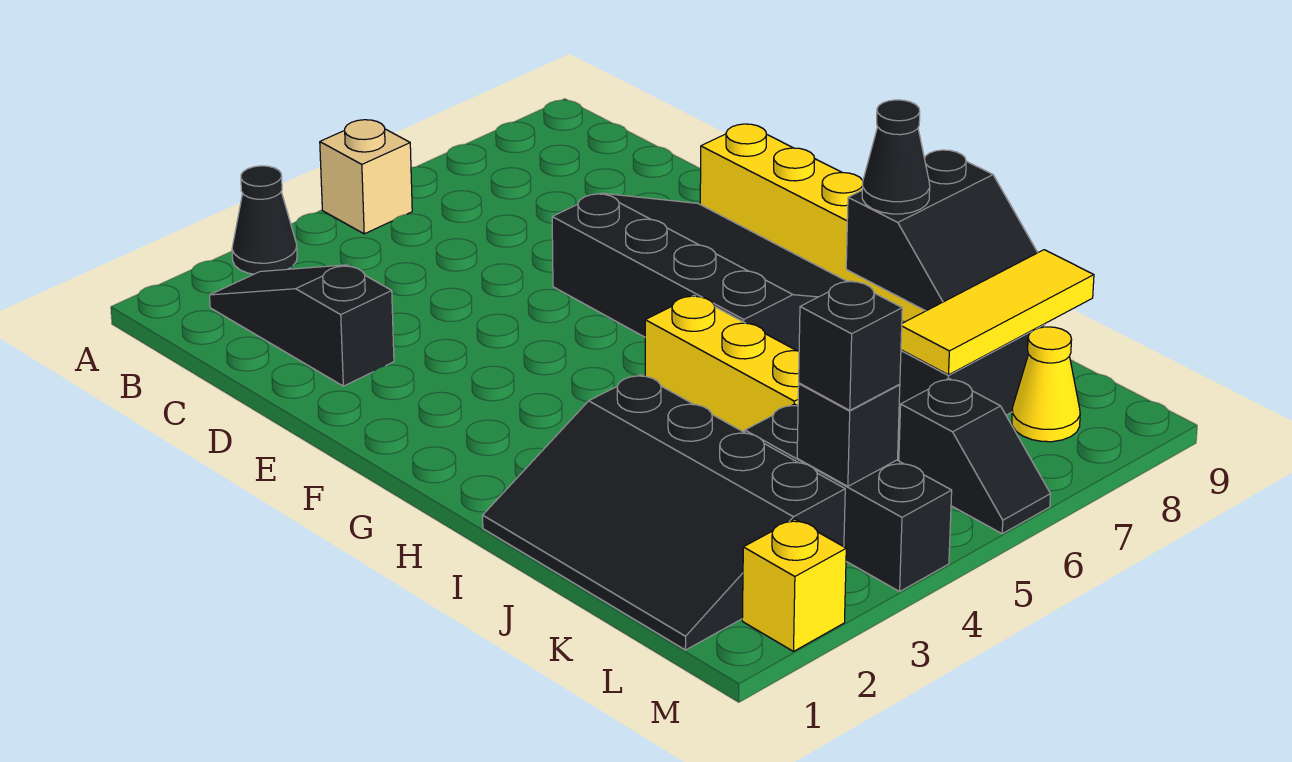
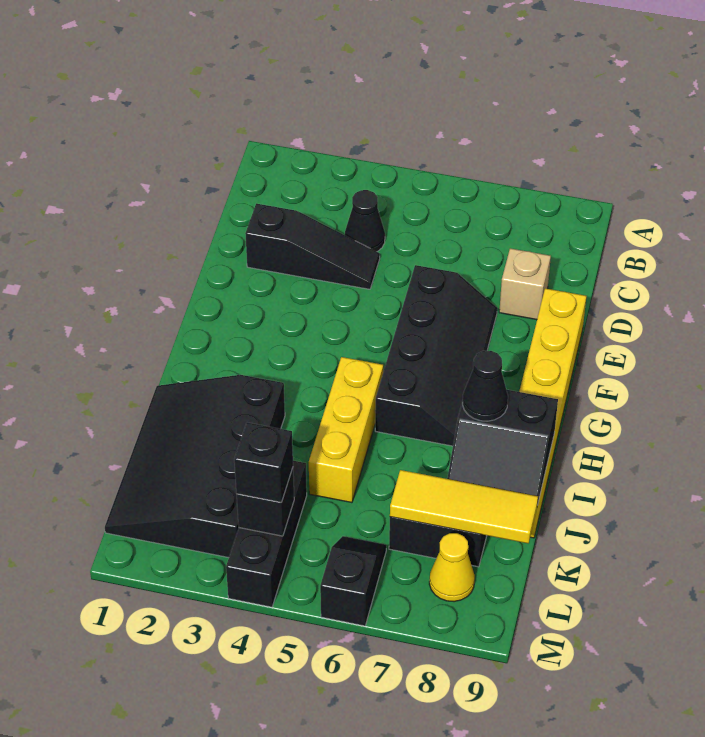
black 1x1 cone [232,166,297,274] -> black 1x1 cone moved to [345,190,385,252]
tan 1x1 brick [320,120,412,234] -> tan 1x1 brick moved to [499,248,551,320]
black 1x3 slope [210,265,394,386] -> black 1x3 slope turned to [245,204,380,289]
black 3x4 slope [552,193,847,351] -> black 2x4 slope [375,265,497,446]
black 1x2 slope [899,378,1050,534] -> black 1x2 slope turned to [320,536,387,626]
yellow 1x1 brick [742,519,846,651] -> none

